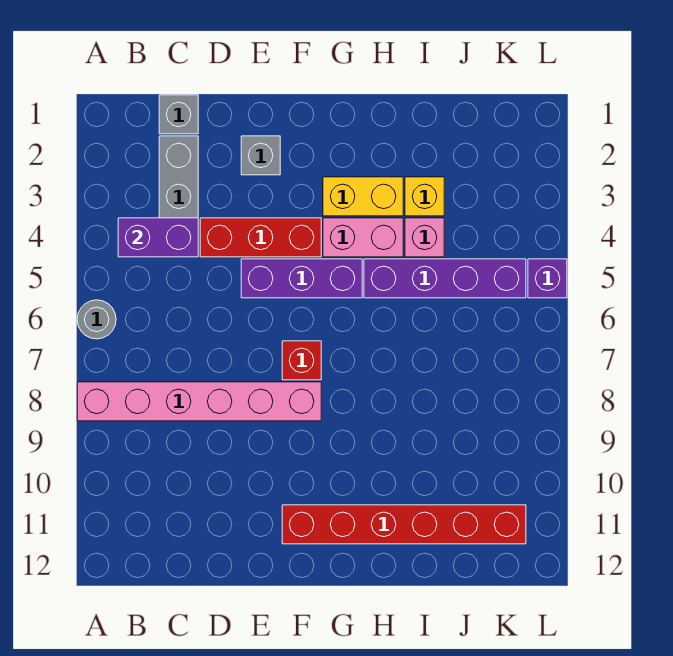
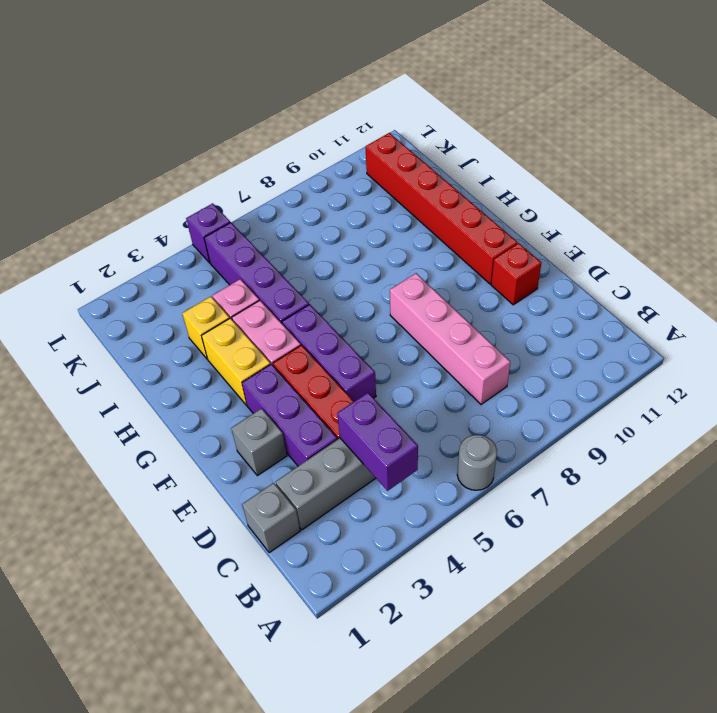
pink 1x6 brick [77,382,321,421] -> pink 1x4 brick [390,273,510,404]
none -> purple 1x3 brick [242,364,337,466]
red 1x1 brick [282,341,321,380] -> red 1x1 brick moved to [491,243,541,305]

